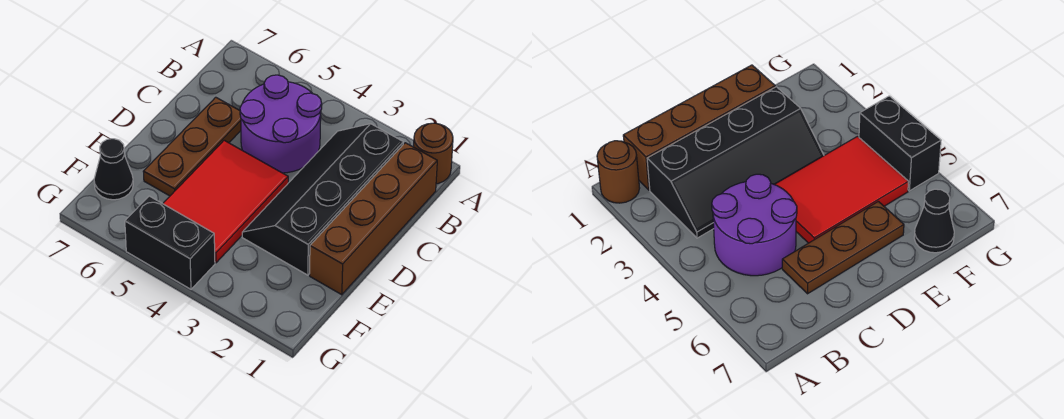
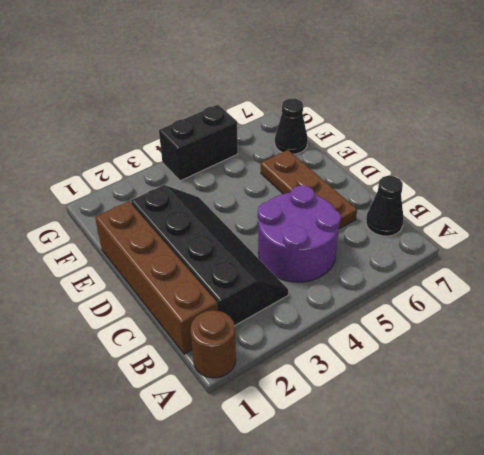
none -> black 1x1 cone [366,176,404,236]
red 2x3 tile [163,140,288,263] -> none

